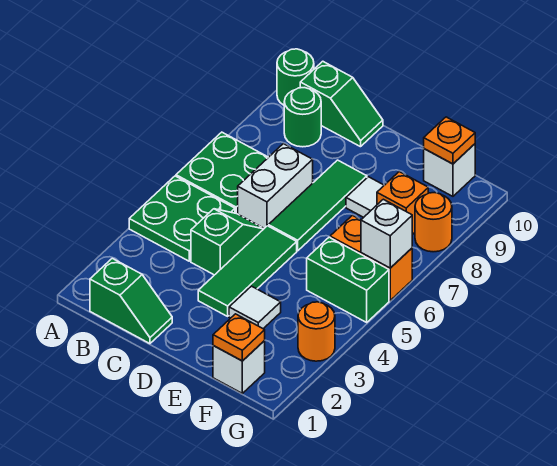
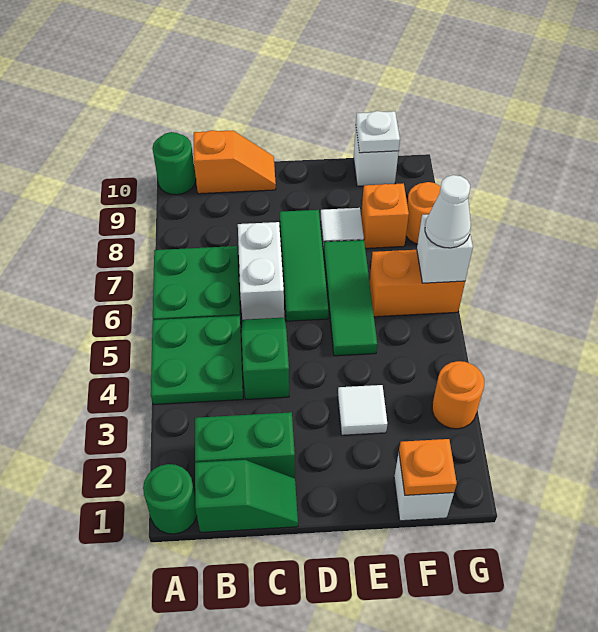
green 1x1 round brick [284,88,321,147] -> green 1x1 round brick moved to [143,464,197,534]
green 1x2 slope [300,61,383,147] -> orange 1x2 slope [194,130,276,194]
green 1x3 tile [198,226,297,316] -> green 1x3 tile moved to [324,240,377,356]
green 1x2 brick [307,237,389,322] -> green 1x2 brick moved to [195,412,295,478]
orange 1x1 plate [424,117,475,164] -> white 1x1 plate [356,111,400,153]
none -> white 1x1 cone [425,175,471,248]

